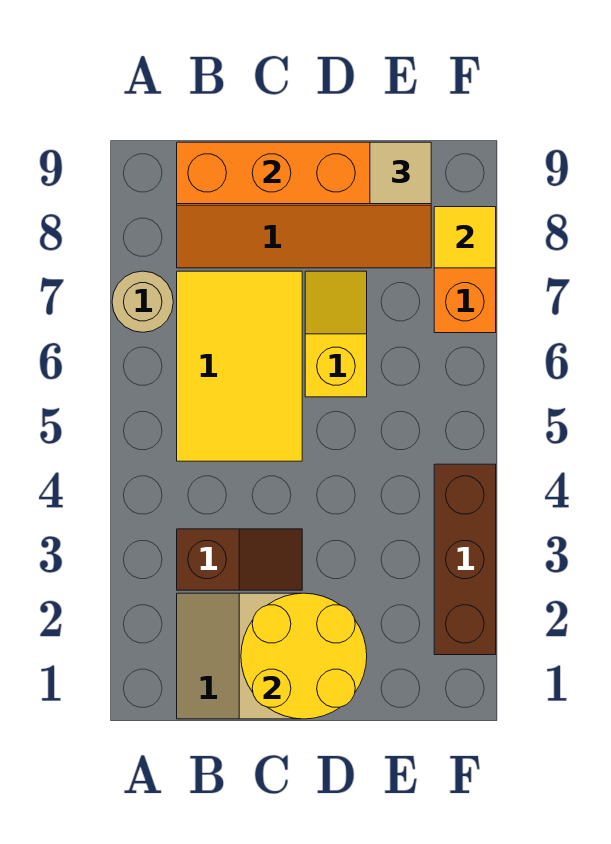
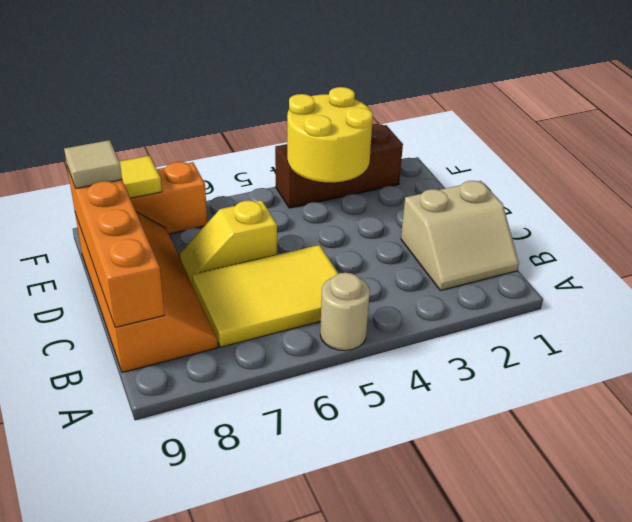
tan 1x1 round brick [112,271,173,332] -> tan 1x1 round brick moved to [320,273,370,351]
brown 1x2 slope [177,529,302,590] -> none
yellow 2x2 round brick [241,593,367,719] -> yellow 2x2 round brick moved to [287,87,373,182]

